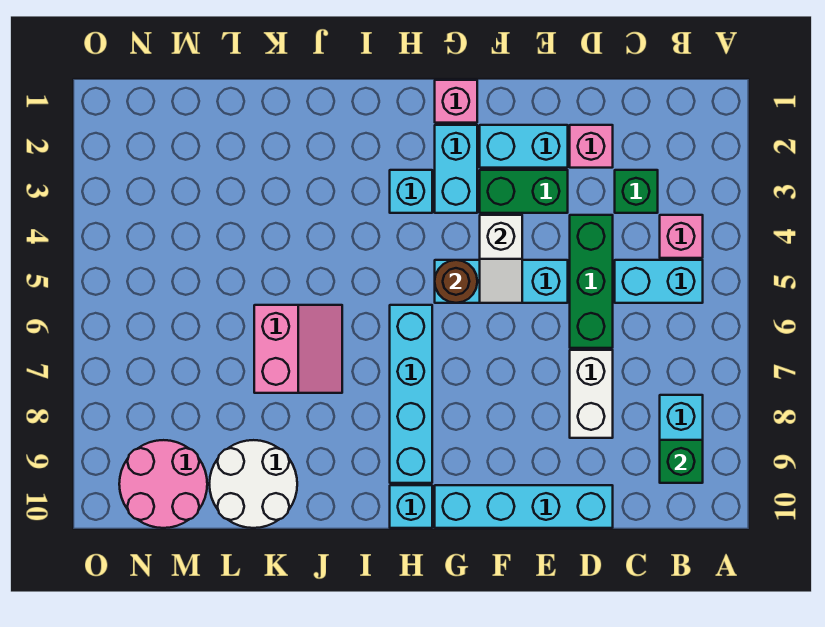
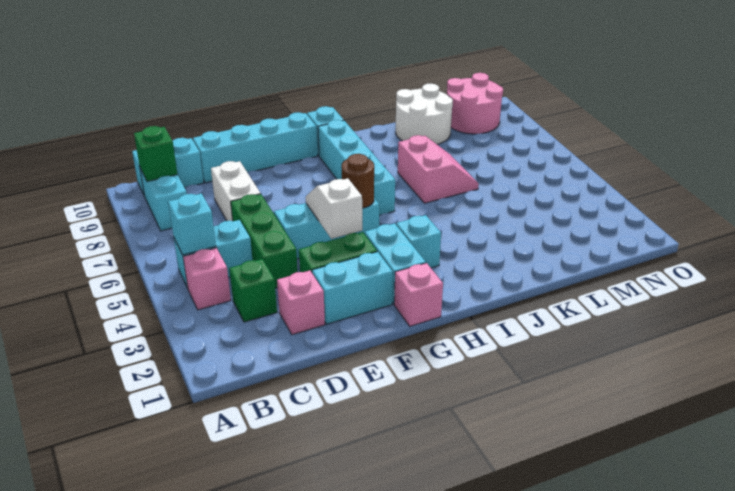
none -> cyan 1x1 brick [168,193,216,255]
none -> cyan 1x2 brick [132,138,204,196]
pink 2x2 slope [254,305,342,393] -> pink 2x2 slope turned to [398,135,479,203]

